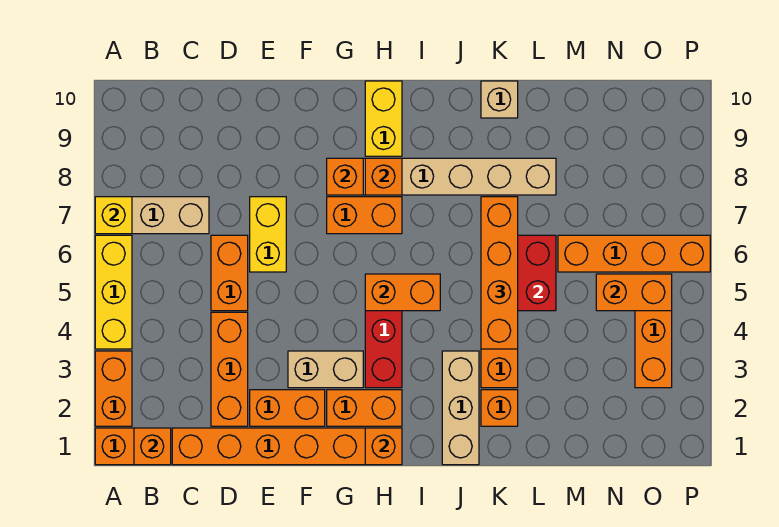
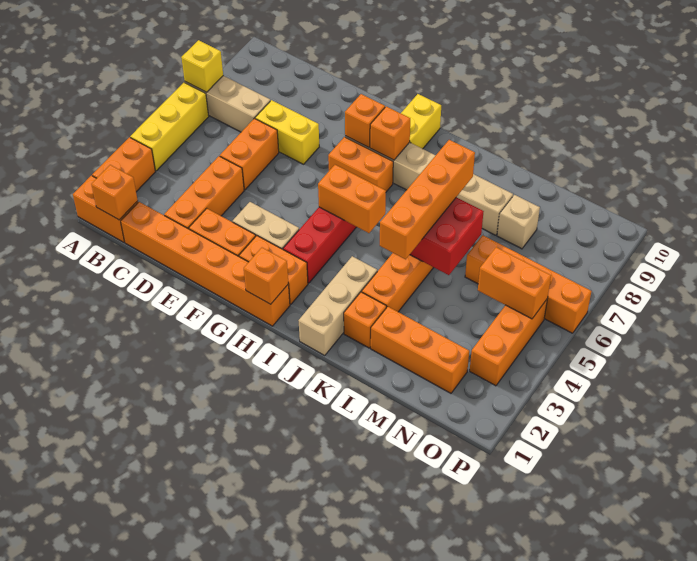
yellow 1x2 brick [250,197,286,272] -> yellow 1x2 brick turned to [255,100,319,164]
tan 1x1 brick [481,81,518,118] -> tan 1x1 brick moved to [497,195,540,249]
none -> orange 1x3 brick [371,307,469,393]

